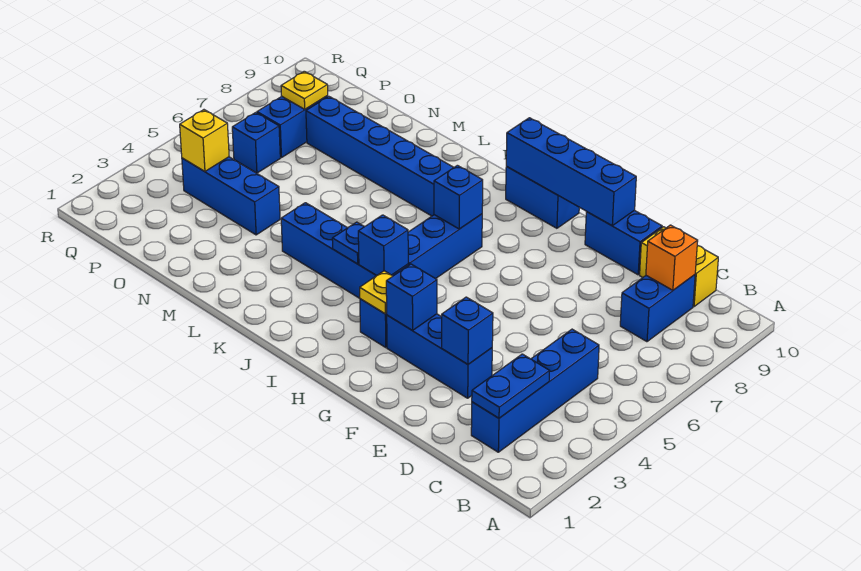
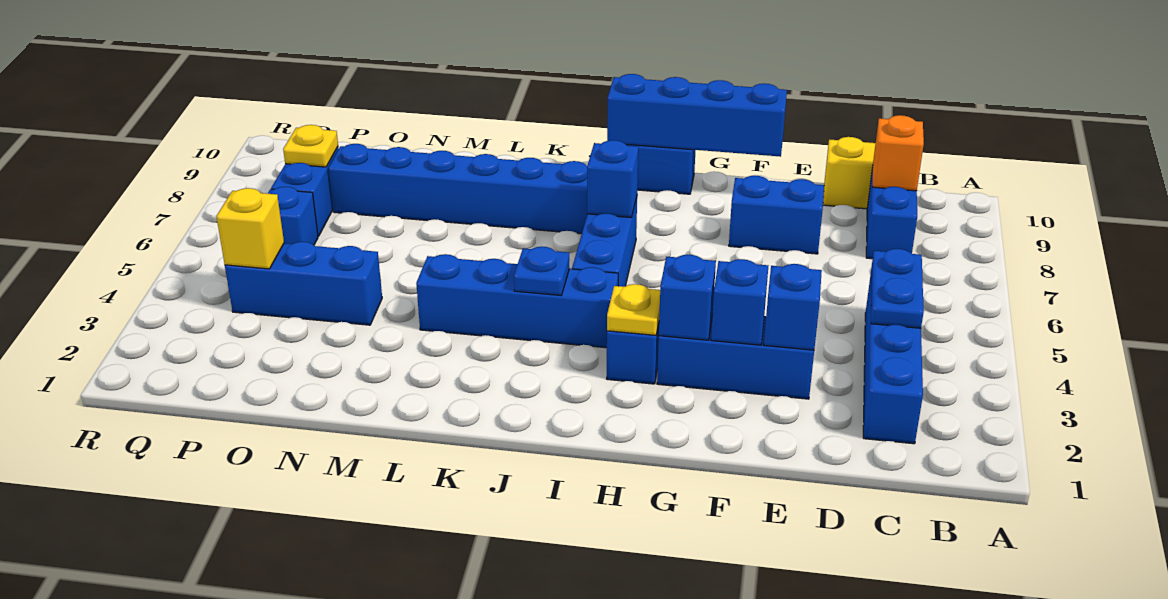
blue 1x2 plate [472,354,549,418] -> blue 1x2 plate moved to [871,249,924,328]
blue 1x2 brick [585,210,662,275] -> blue 1x2 brick moved to [729,176,824,254]
blue 1x1 brick [358,215,408,276] -> blue 1x1 brick moved to [711,259,768,345]

